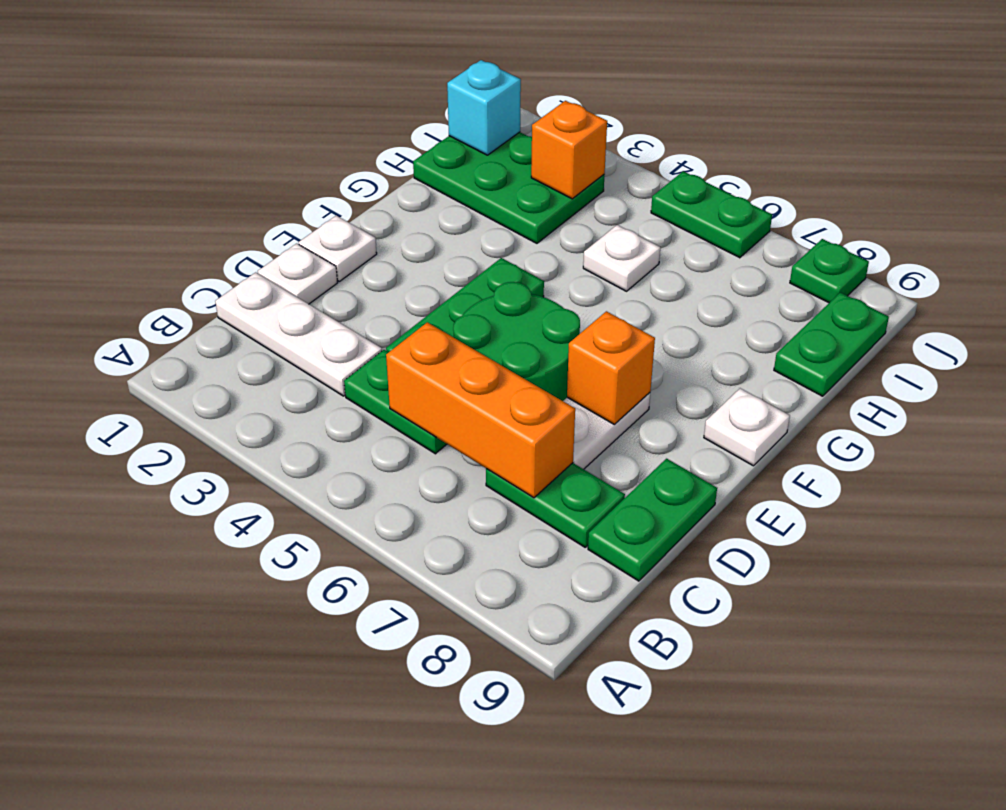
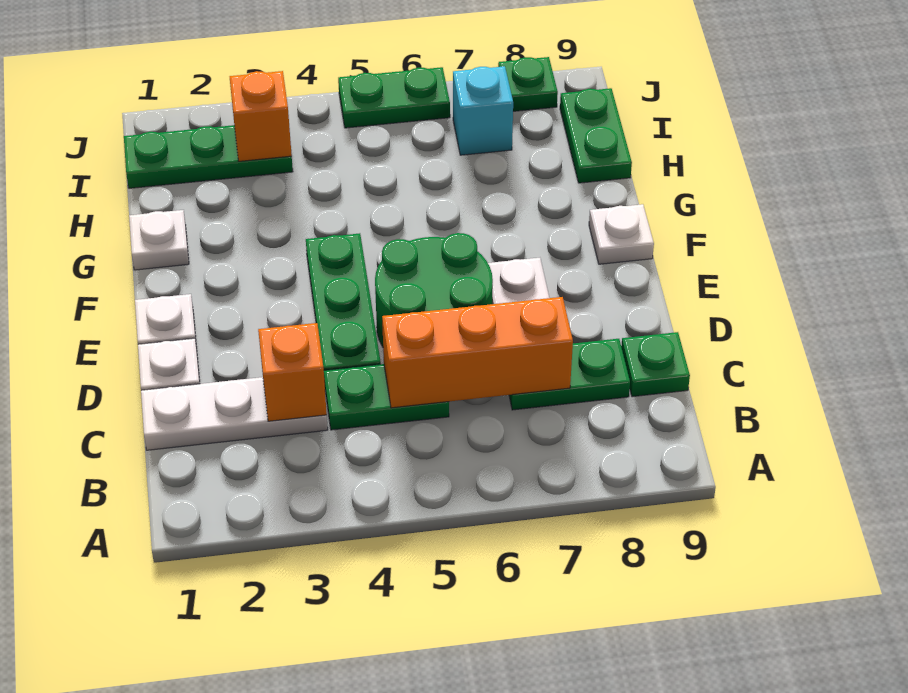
green 1x2 plate [588,459,717,581] -> green 1x1 plate [621,332,690,397]
orange 1x1 brick [567,311,655,425] -> orange 1x1 brick moved to [258,323,327,421]
green 2x3 plate [413,132,604,243] -> green 1x3 plate [124,125,293,188]
white 1x1 plate [583,225,660,291] -> white 1x1 plate moved to [129,210,189,270]
cyan 1x1 brick [447,60,521,155] -> cyan 1x1 brick moved to [453,66,513,155]

